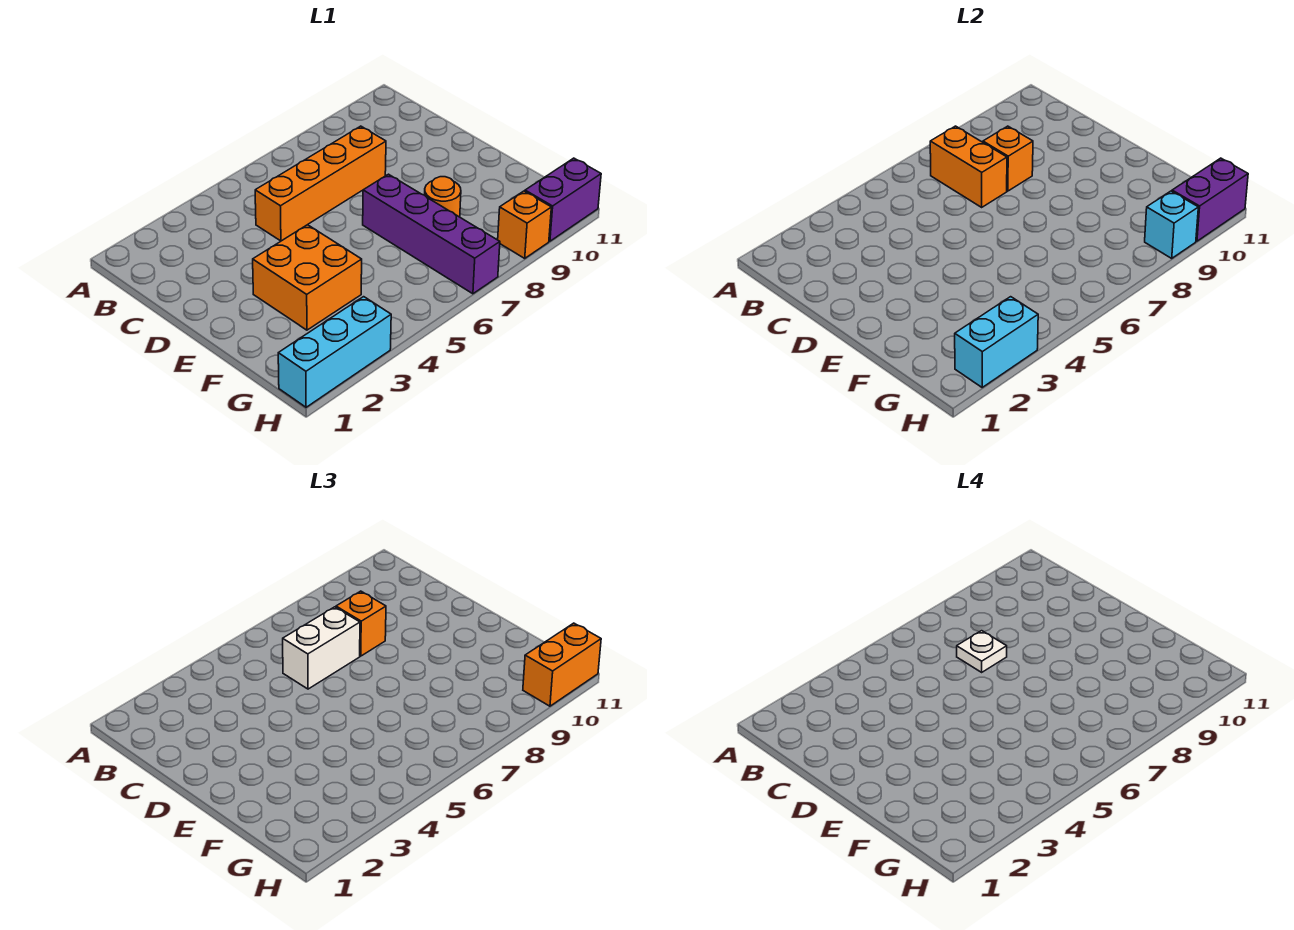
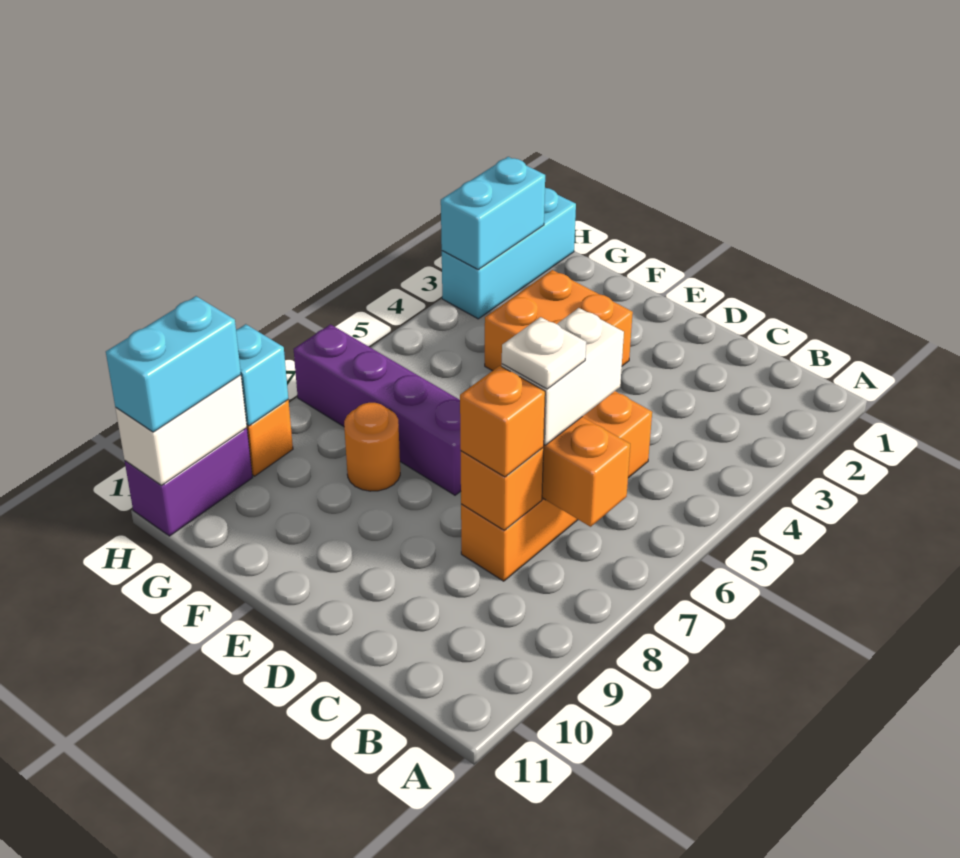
purple 1x2 brick [1172,158,1248,241] -> white 1x2 brick [115,375,247,485]
orange 1x2 brick [523,623,601,706] -> cyan 1x2 brick [106,296,241,432]

